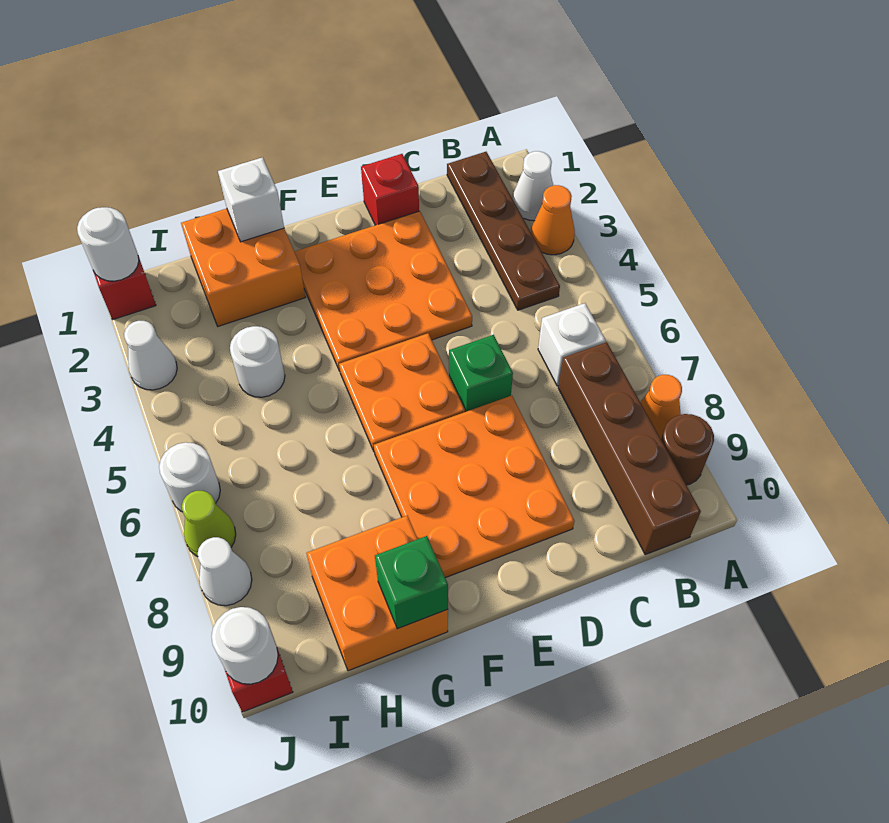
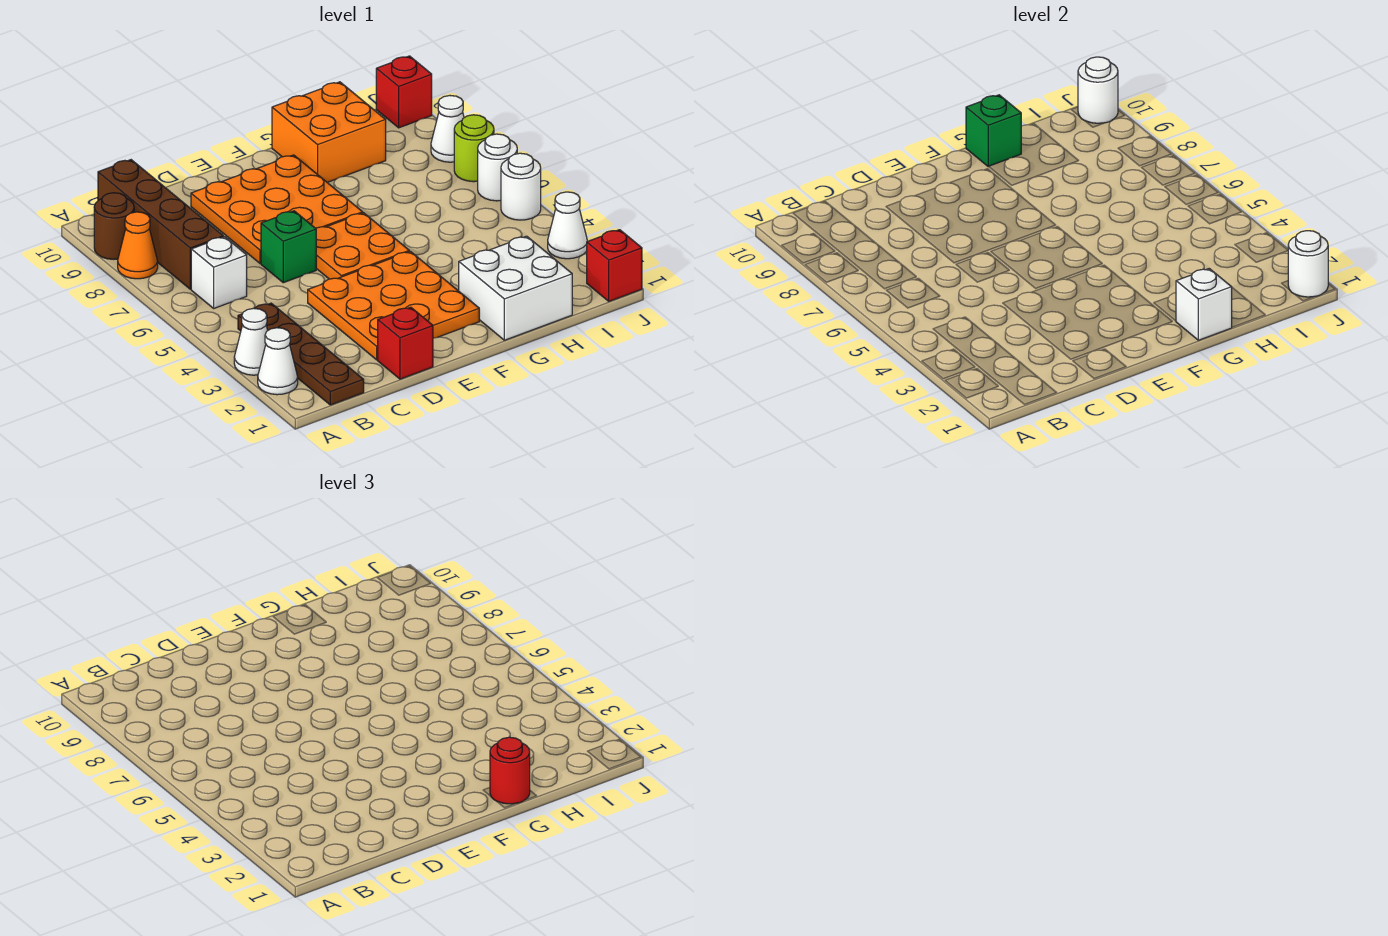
orange 1x1 cone [531,185,575,255] -> white 1x1 cone [234,308,268,375]
orange 2x2 brick [181,209,305,326] -> white 2x2 brick [459,236,572,340]
none -> red 1x1 round brick [490,737,530,804]
white 1x1 round brick [230,326,285,397] -> white 1x1 round brick moved to [501,153,541,220]
lime 1x1 cone [182,491,236,557] -> lime 1x1 round brick [454,115,494,182]

